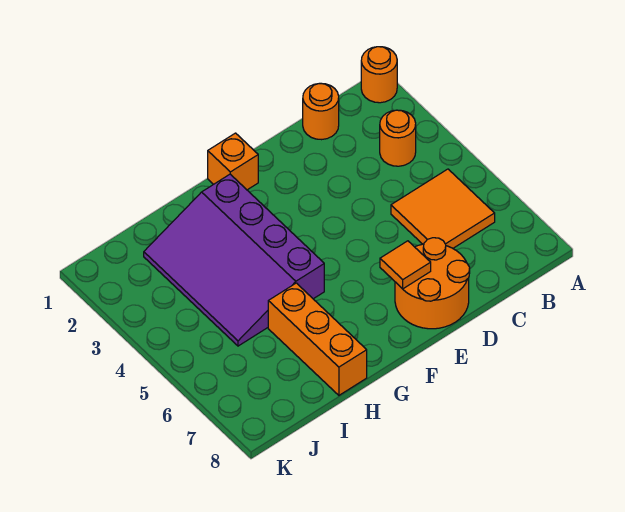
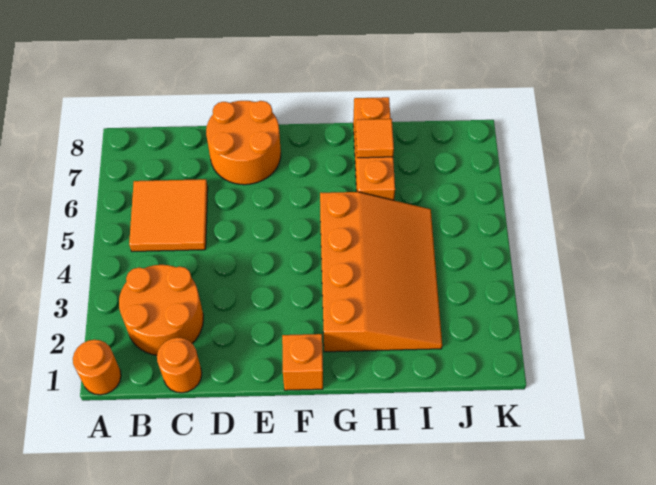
orange 1x1 round brick [380,110,416,166] -> orange 2x2 round brick [119,265,203,355]
orange 1x1 tile [380,241,431,289] -> orange 1x1 tile moved to [356,119,394,158]
purple 3x4 slope [144,174,324,346] -> orange 3x4 slope [320,192,442,352]

